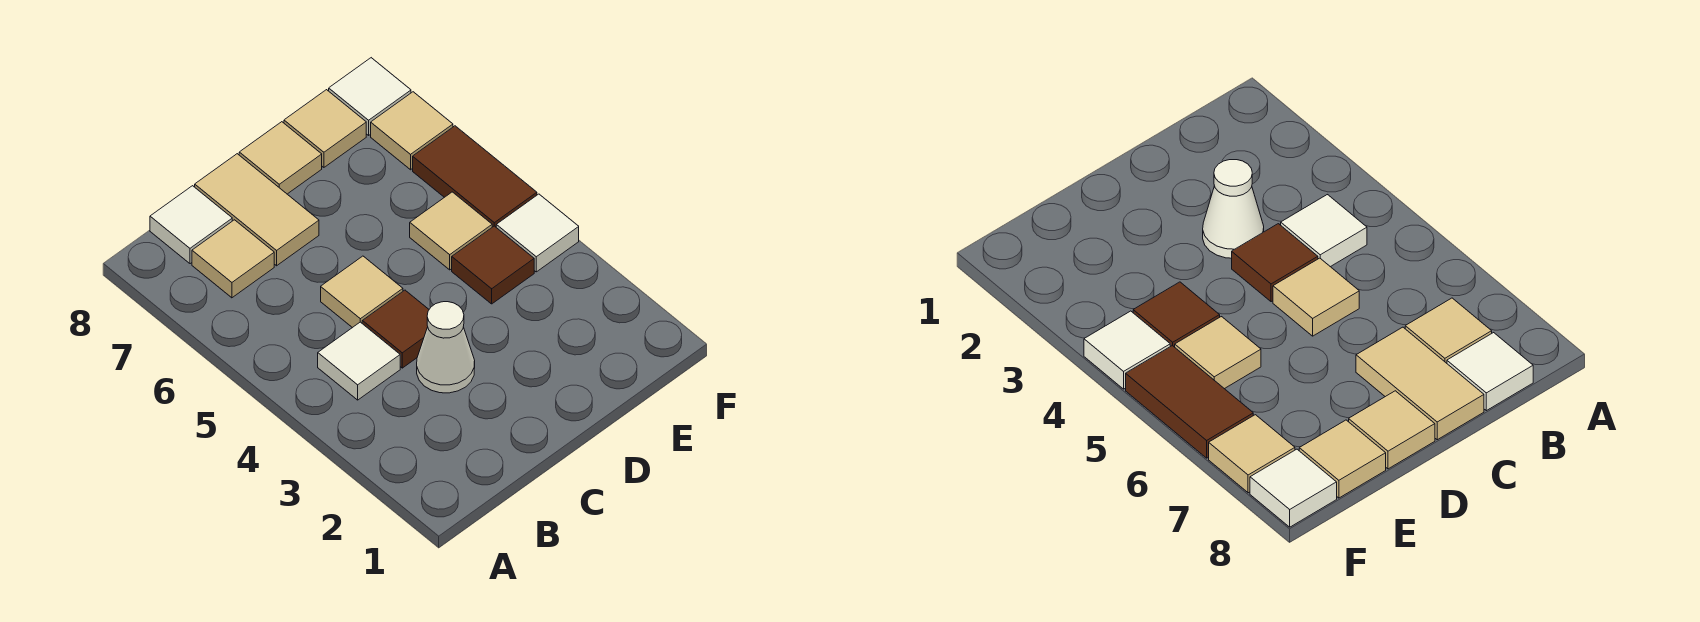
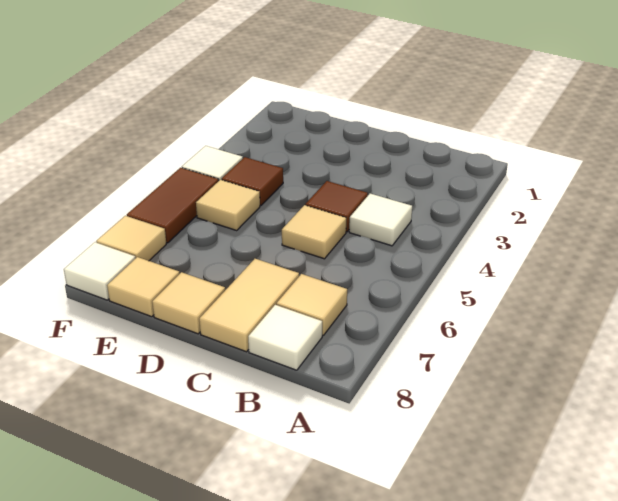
white 1x1 cone [417,302,475,393] -> none

